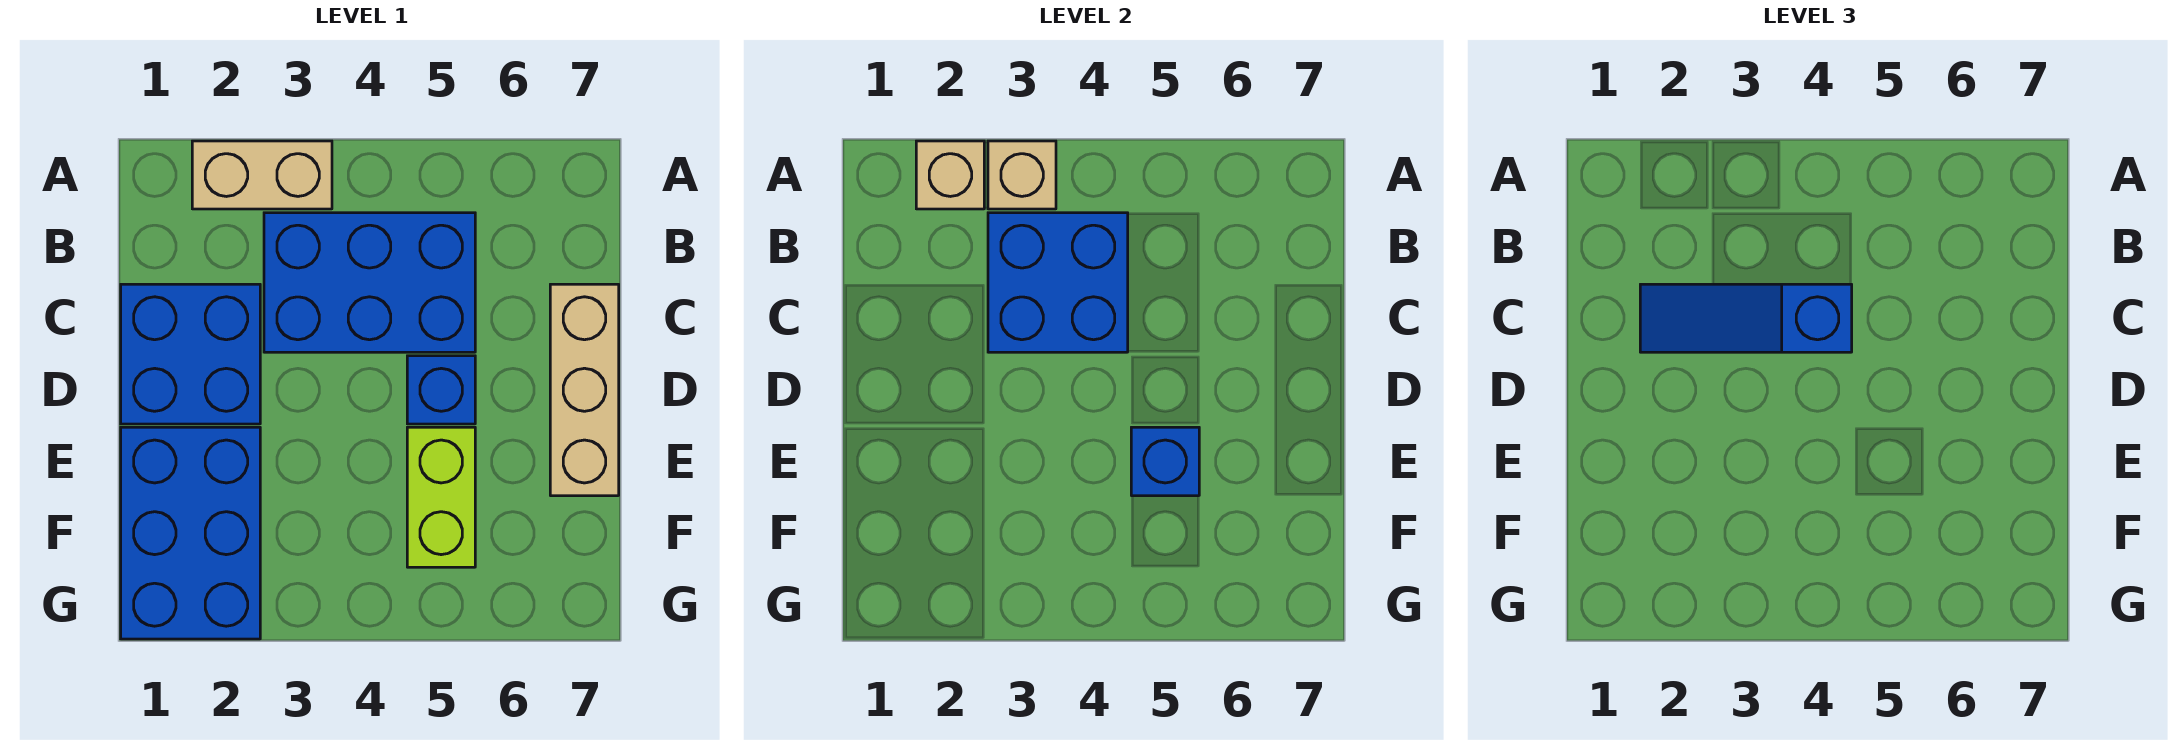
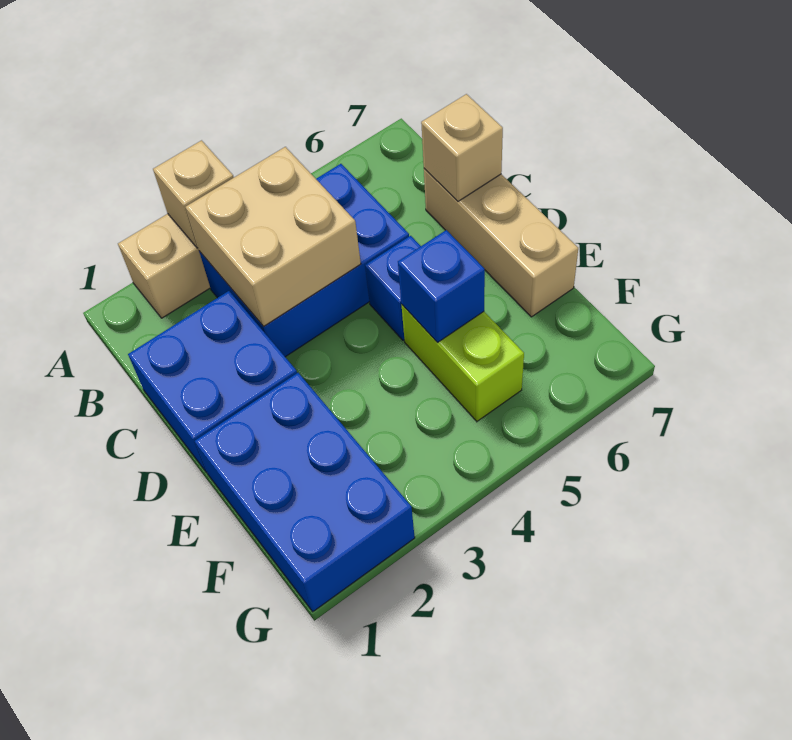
tan 1x1 brick [916,141,984,209] -> tan 1x1 brick moved to [421,94,503,201]
blue 2x2 brick [988,213,1128,352] -> tan 2x2 brick [186,147,361,327]
blue 1x3 slope [1640,284,1852,352] -> none

